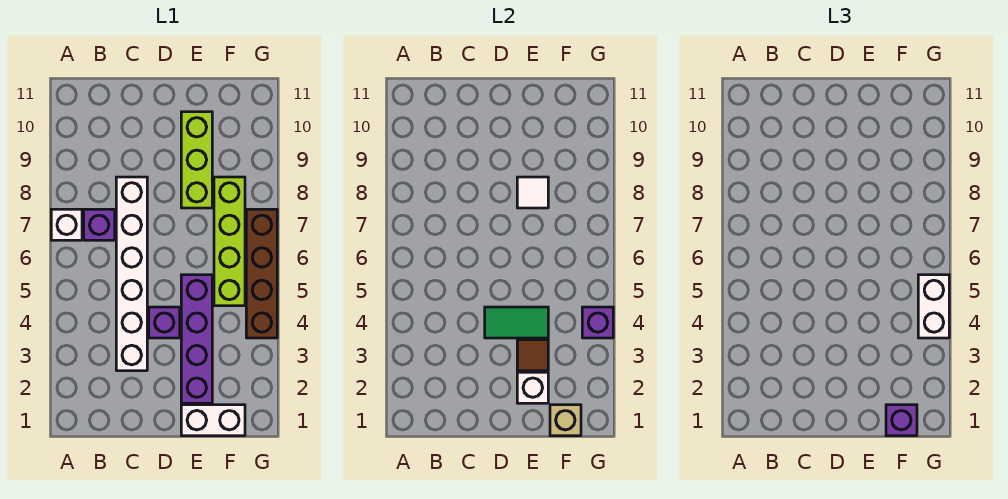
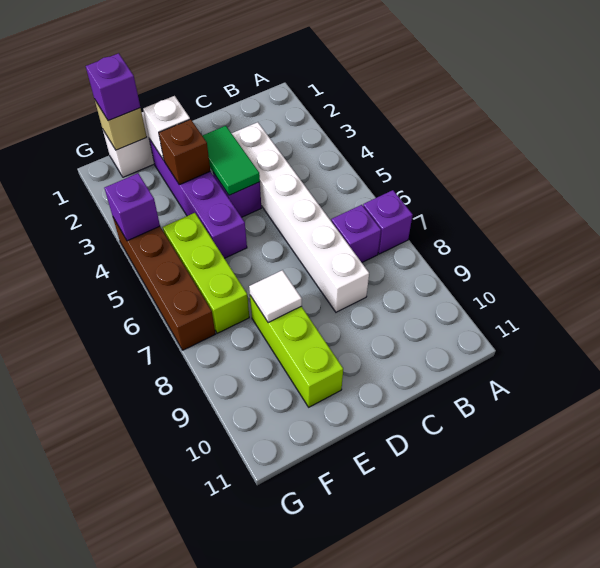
white 1x1 brick [51,209,82,240] -> purple 1x1 brick [363,190,413,254]
green 1x2 tile [485,307,548,338] -> green 1x2 tile turned to [202,126,260,195]
brown 1x1 tile [517,340,548,371] -> brown 1x1 brick [159,119,210,185]
lime 1x4 brick [214,177,245,306] -> lime 1x3 brick [163,213,249,333]
white 1x2 brick [918,275,949,338] -> none

